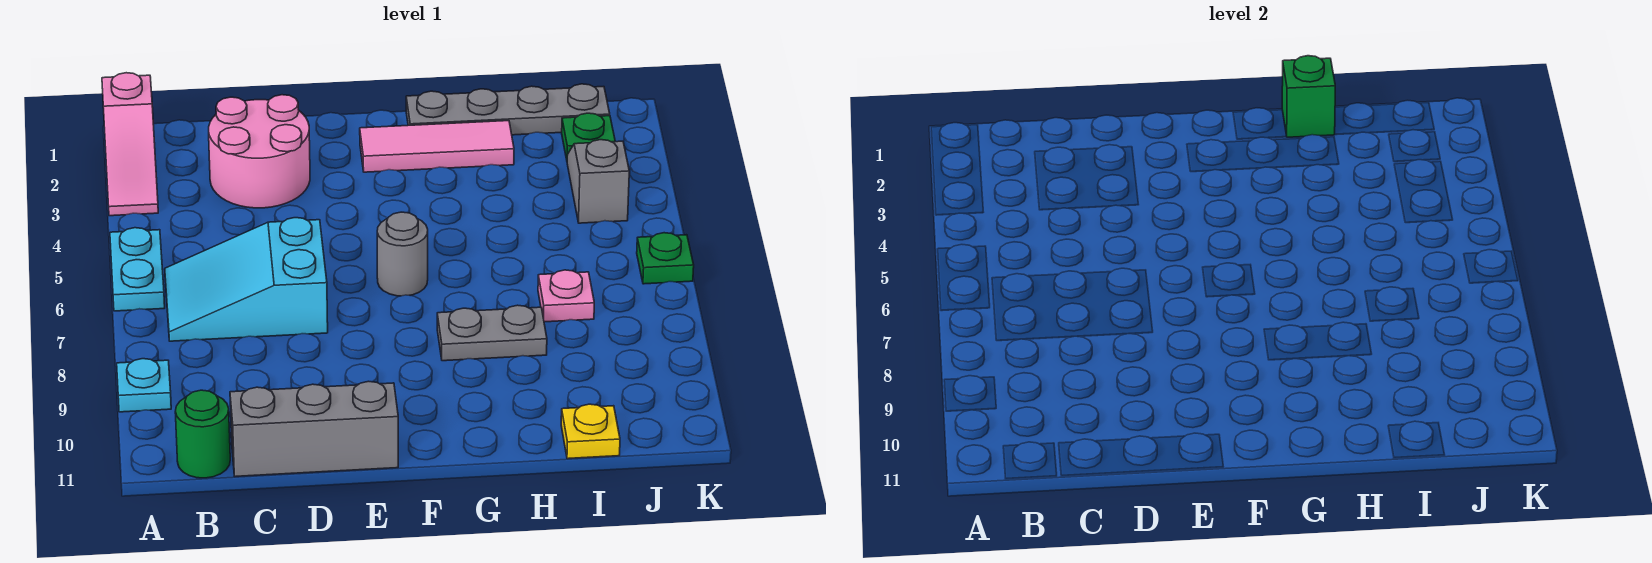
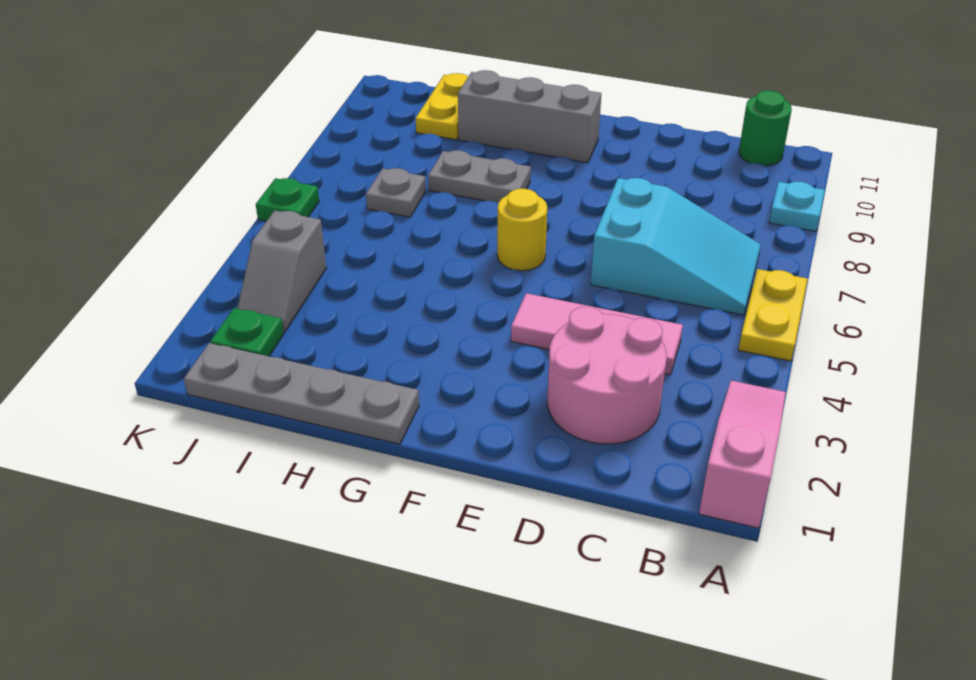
cyan 1x2 plate [110,228,165,311] -> yellow 1x2 plate [739,269,808,361]
grey 1x3 brick [230,381,398,476] -> grey 1x3 brick moved to [458,70,602,163]
pink 1x3 tile [360,121,514,172] -> pink 1x3 tile moved to [511,293,683,375]
grey 1x1 round brick [377,212,428,296] -> yellow 1x1 round brick [497,189,547,271]
green 1x1 brick [1282,56,1335,137] -> none
pink 1x1 plate [538,270,594,322] -> grey 1x1 plate [366,168,426,217]
yellow 1x1 plate [561,404,620,459] -> yellow 1x2 plate [416,73,468,140]

